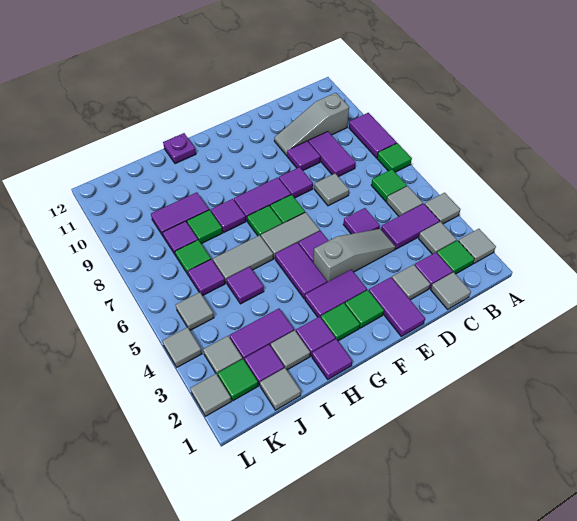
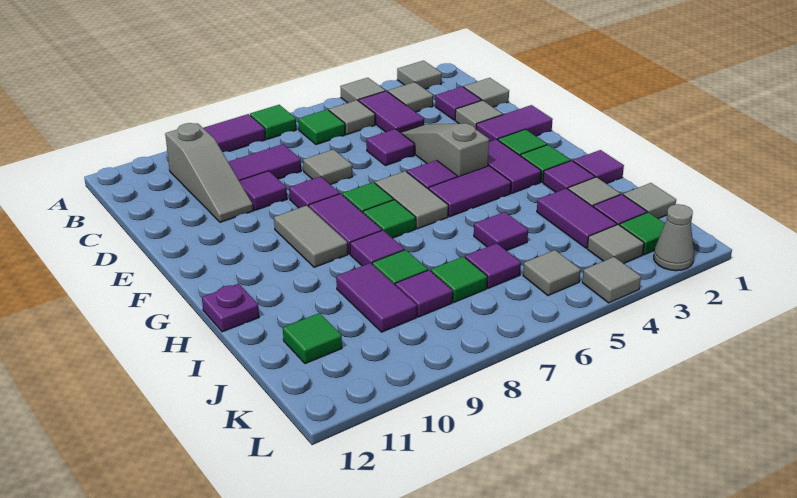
green 1x1 tile [437,240,475,274] -> green 1x1 tile moved to [283,313,342,364]
grey 1x2 tile [213,235,273,283] -> grey 1x2 tile moved to [274,206,348,267]
grey 1x1 tile [190,374,231,416] -> grey 1x1 cone [654,204,694,271]

